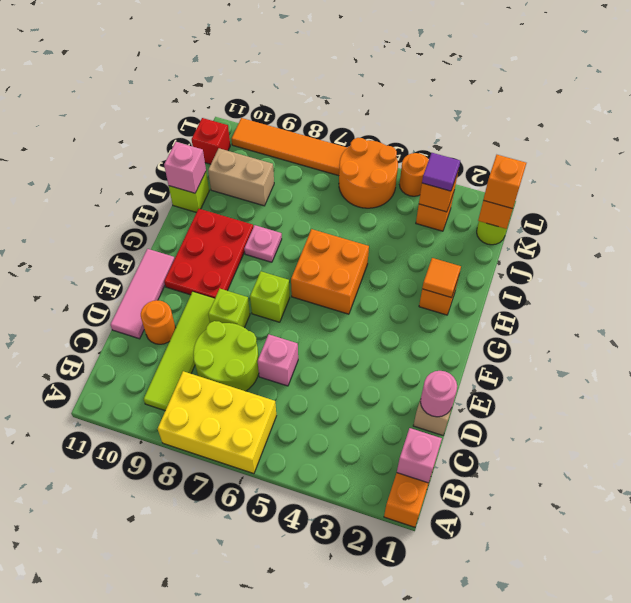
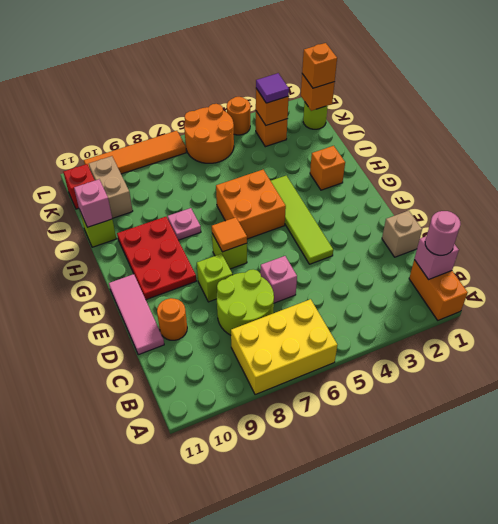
lime 1x4 tile [144,292,215,411] -> lime 1x4 tile moved to [271,176,333,264]
pink 1x1 round brick [420,371,457,417] -> pink 1x1 round brick moved to [425,211,461,255]
orange 1x1 tile [422,258,461,298] -> orange 1x1 tile moved to [212,217,247,252]
tan 1x2 brick [208,148,274,206] -> tan 1x2 brick turned to [89,156,133,218]

